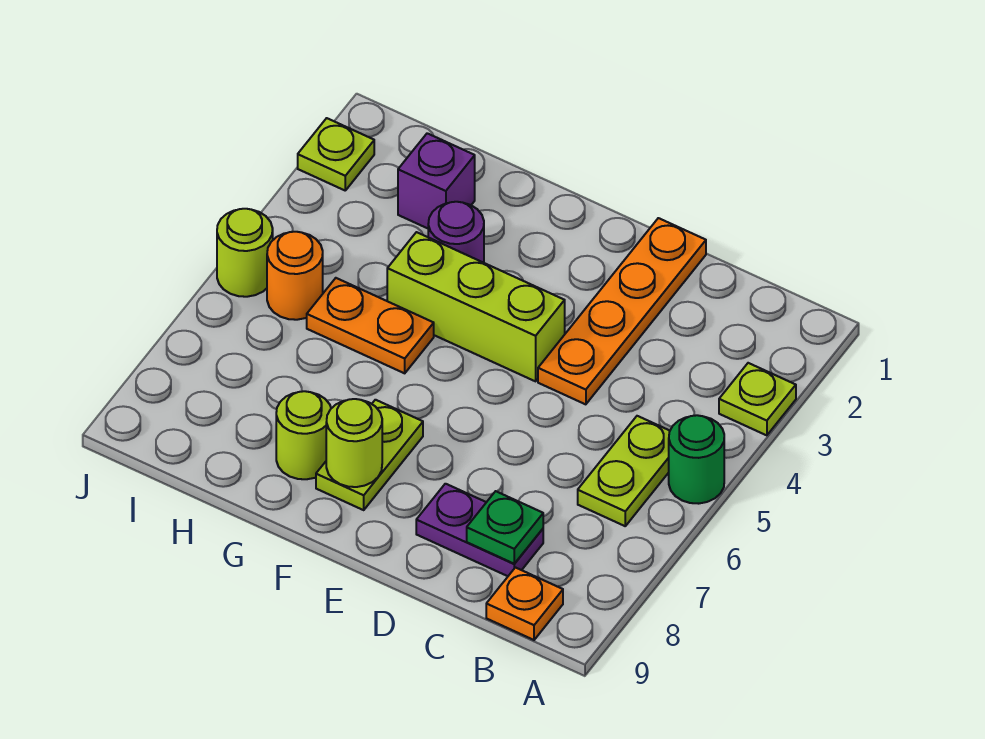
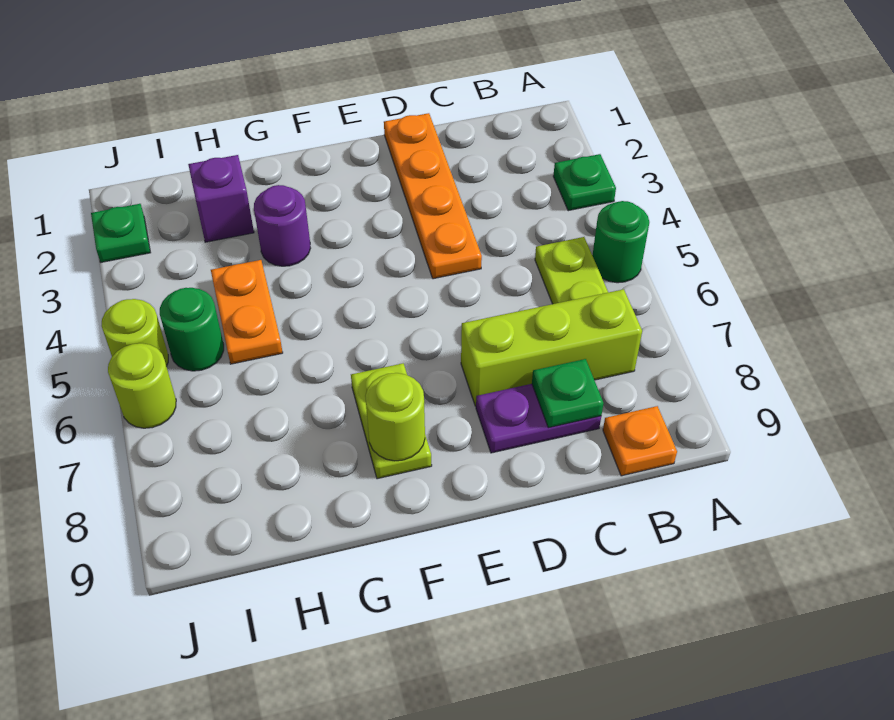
lime 1x1 plate [719,363,796,435] -> green 1x1 plate [553,154,616,211]
lime 1x3 brick [387,232,565,381] -> lime 1x3 brick moved to [461,289,642,406]
orange 1x2 plate [307,278,434,373] -> orange 1x2 plate turned to [211,260,283,364]
lime 1x1 round brick [276,391,331,479] -> lime 1x1 round brick moved to [108,343,176,428]
orange 1x1 round brick [267,232,323,320] -> green 1x1 round brick [160,288,224,371]
lime 1x1 plate [298,118,374,190] -> green 1x1 plate [91,204,150,262]

